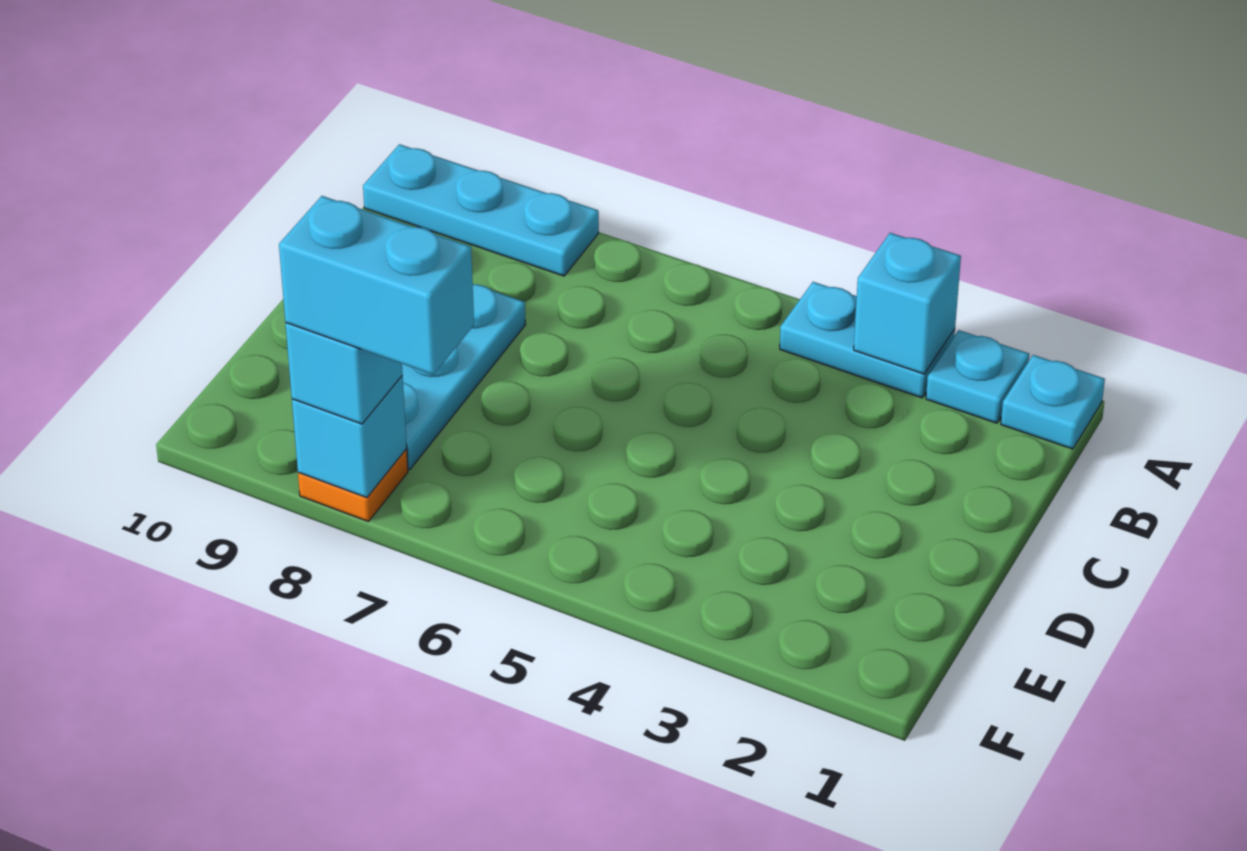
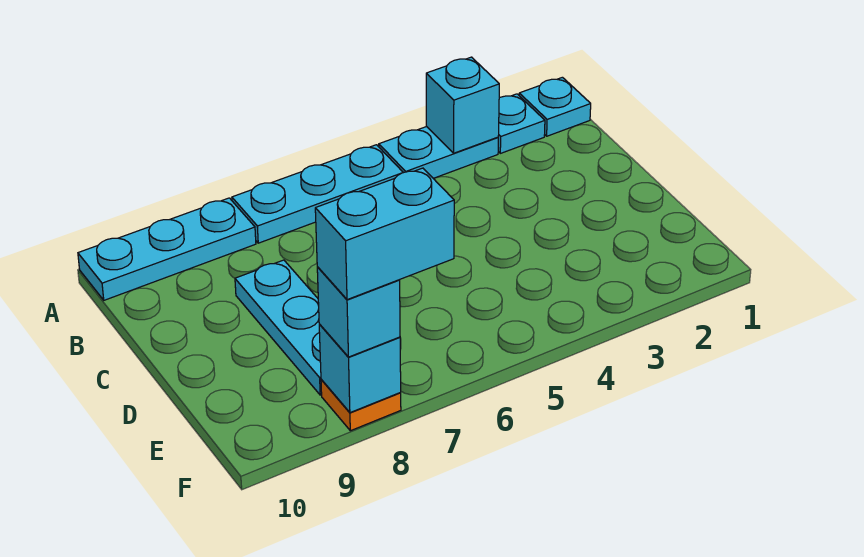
none -> cyan 1x3 plate [232,145,403,243]

